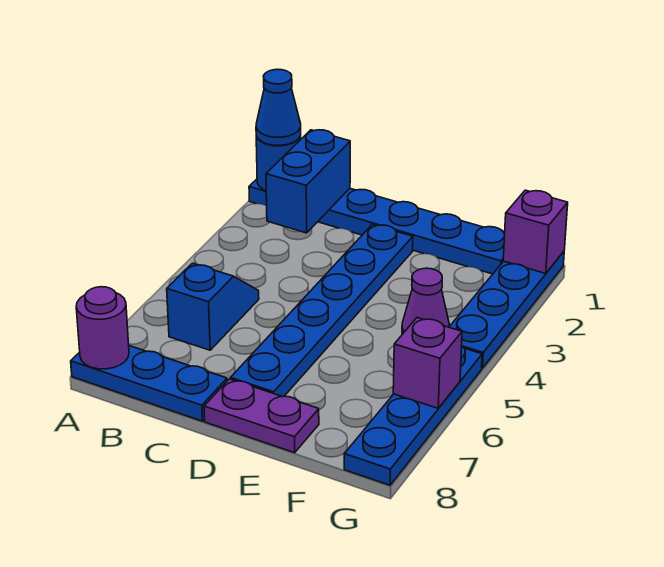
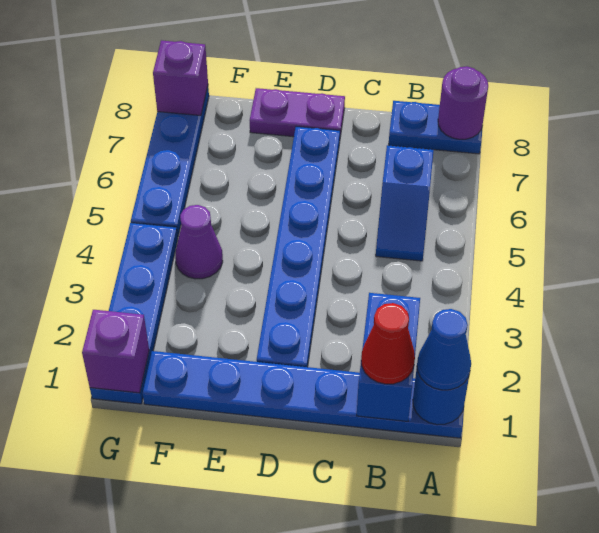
blue 1x3 plate [71,346,227,421] -> blue 1x2 plate [389,101,482,154]
none -> red 1x1 cone [361,303,415,384]
purple 1x1 brick [393,318,462,408] -> purple 1x1 brick moved to [153,40,208,116]

